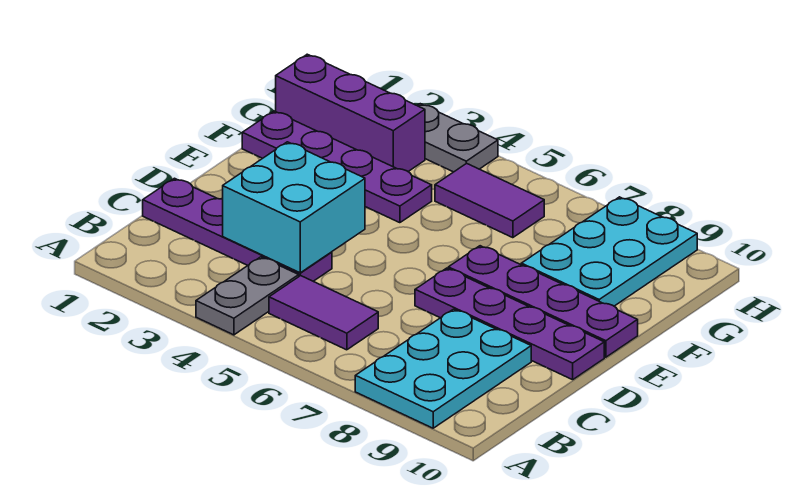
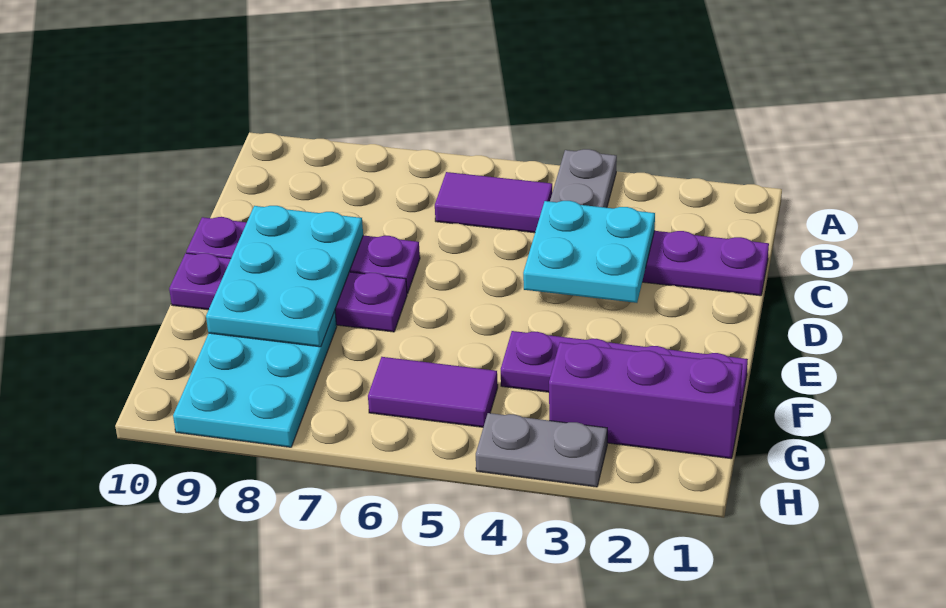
cyan 2x3 plate [355,309,531,428] -> cyan 2x3 plate moved to [206,206,363,347]
cyan 2x2 brick [223,142,365,273] -> cyan 2x2 plate [523,201,655,303]

